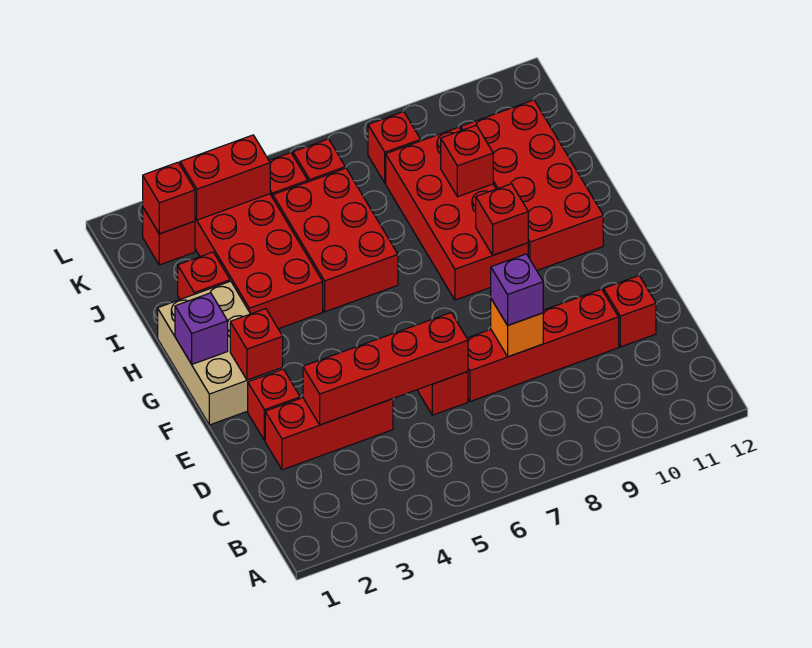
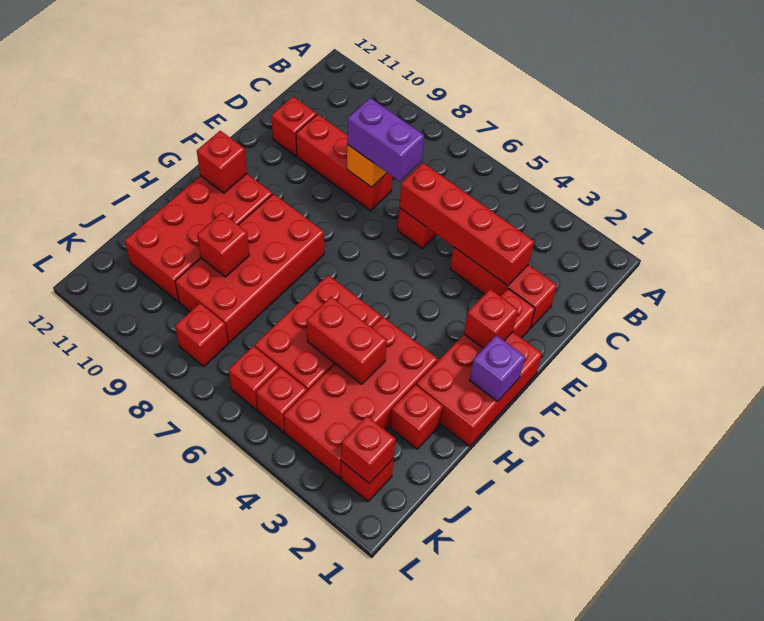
red 1x4 brick [467,289,619,402] -> red 1x3 brick [296,114,392,211]
purple 1x1 brick [491,254,543,325] -> purple 1x2 brick [347,98,424,182]
tan 2x3 brick [158,281,283,425] -> red 2x3 brick [416,332,542,446]
red 1x1 brick [476,184,528,255] -> red 1x1 brick moved to [197,131,247,193]
red 1x2 brick [180,135,270,220] -> red 1x2 brick moved to [307,297,387,384]

